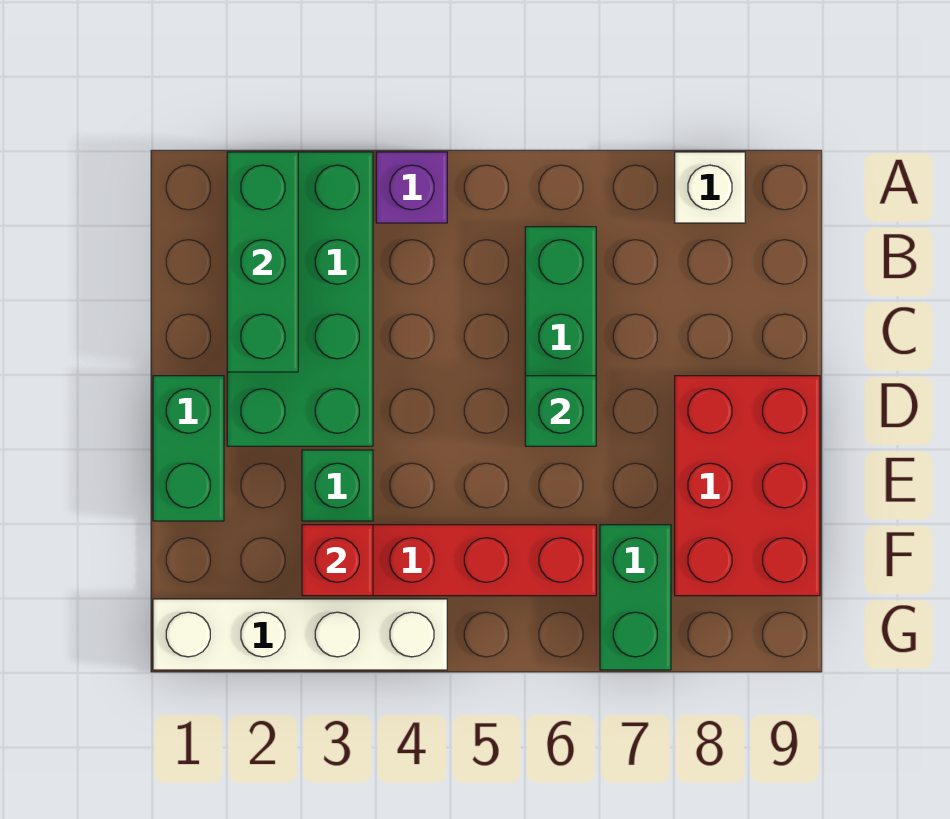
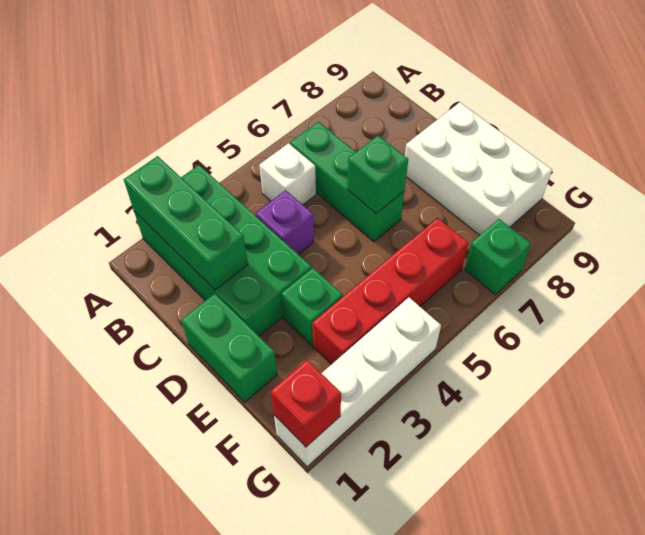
purple 1x1 brick [376,152,447,223] -> purple 1x1 brick moved to [255,190,314,254]
white 1x1 brick [675,152,745,223] -> white 1x1 brick moved to [259,143,316,205]
red 2x3 brick [675,376,820,596] -> white 2x3 brick [405,102,552,235]
red 1x1 brick [302,525,373,596] -> red 1x1 brick moved to [271,360,341,447]
green 1x2 brick [600,525,671,670] -> green 1x1 brick [465,219,531,295]

